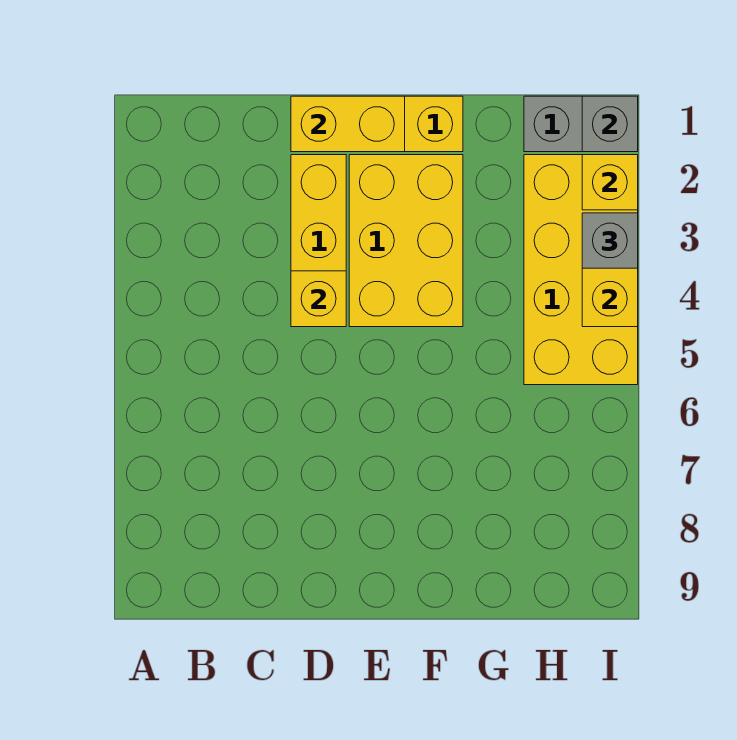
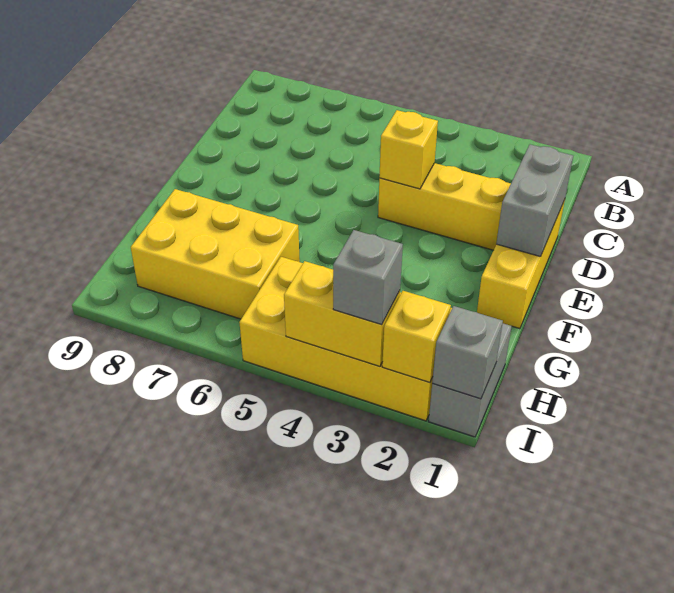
yellow 1x2 brick [291,96,405,152] -> grey 1x2 brick [496,144,573,257]
yellow 2x3 brick [349,155,463,327] -> yellow 2x3 brick moved to [131,189,300,319]

